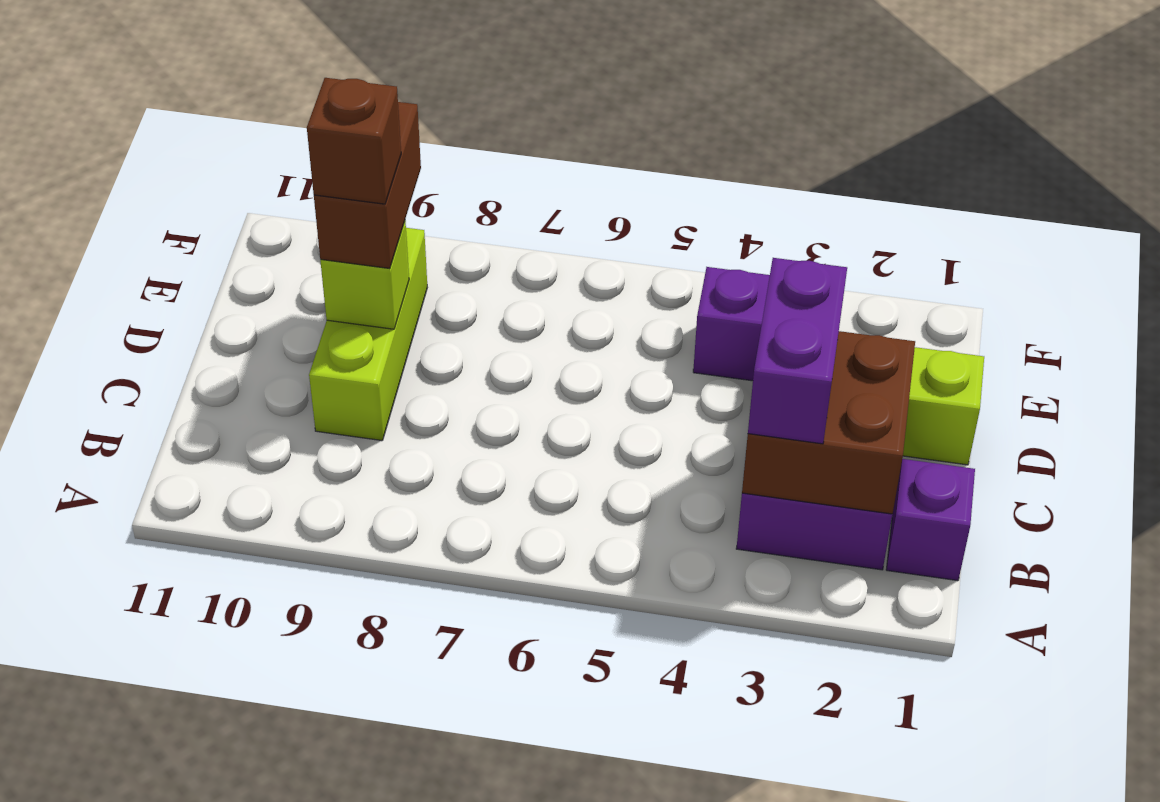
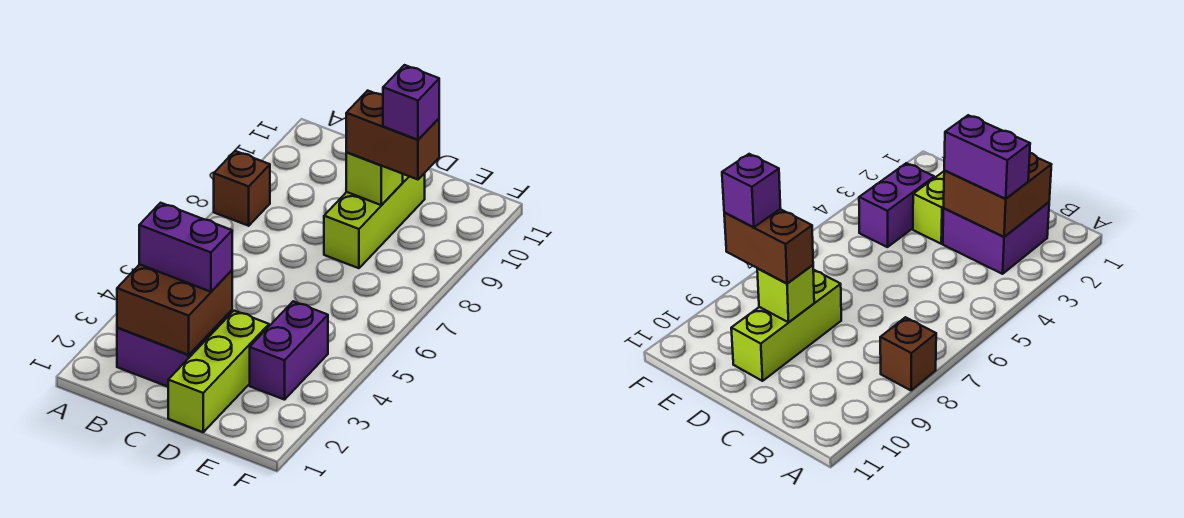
purple 1x1 brick [886,459,975,581] -> purple 1x1 brick moved to [383,65,439,140]
lime 1x3 brick [309,228,427,441] -> lime 1x3 brick turned to [324,173,425,268]
brown 1x1 brick [307,78,401,204] -> brown 1x1 brick moved to [214,151,270,226]

